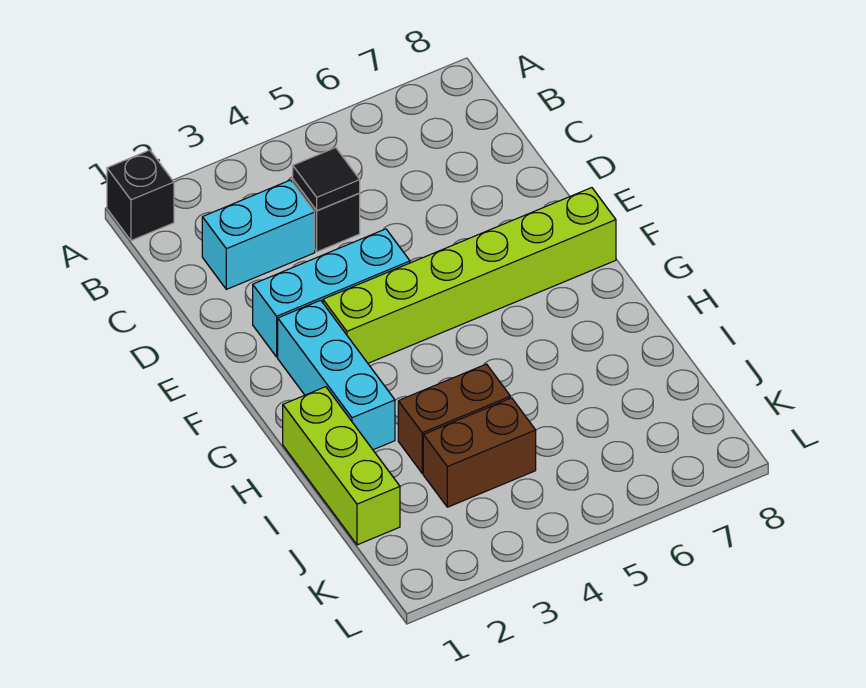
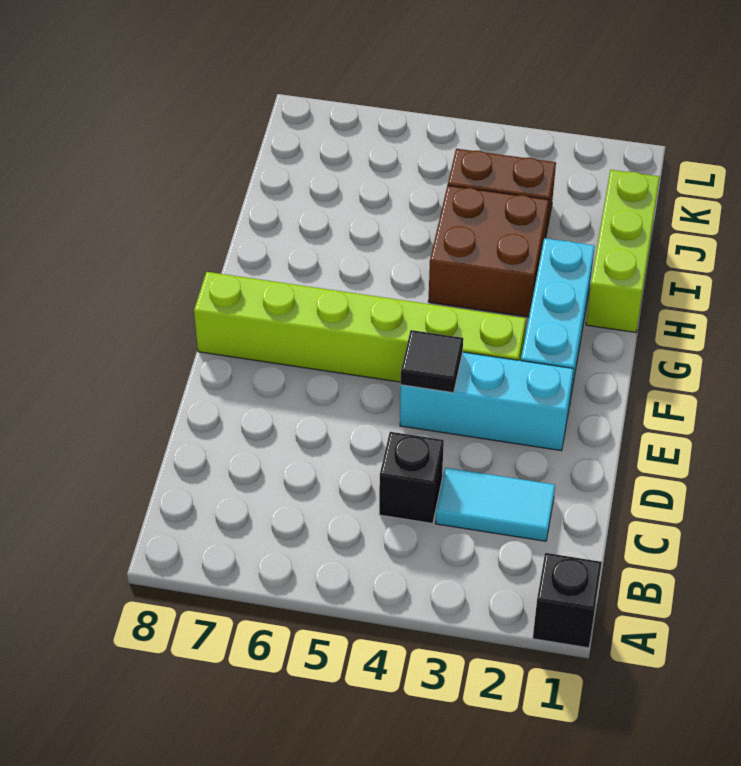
cyan 1x2 brick [202,180,315,289] -> cyan 1x2 tile [436,468,555,541]
black 1x1 tile [293,148,360,210] -> black 1x1 tile moved to [401,330,463,393]
brown 1x2 brick [398,364,510,473] -> brown 2x2 brick [428,185,549,317]

